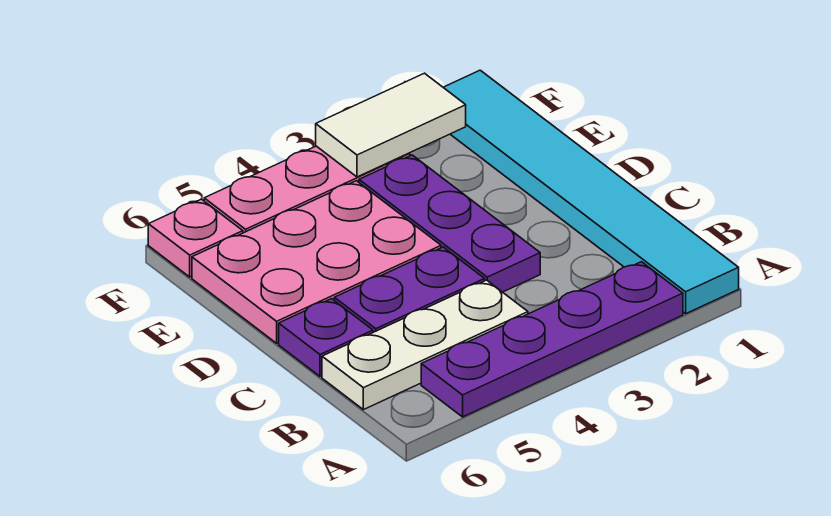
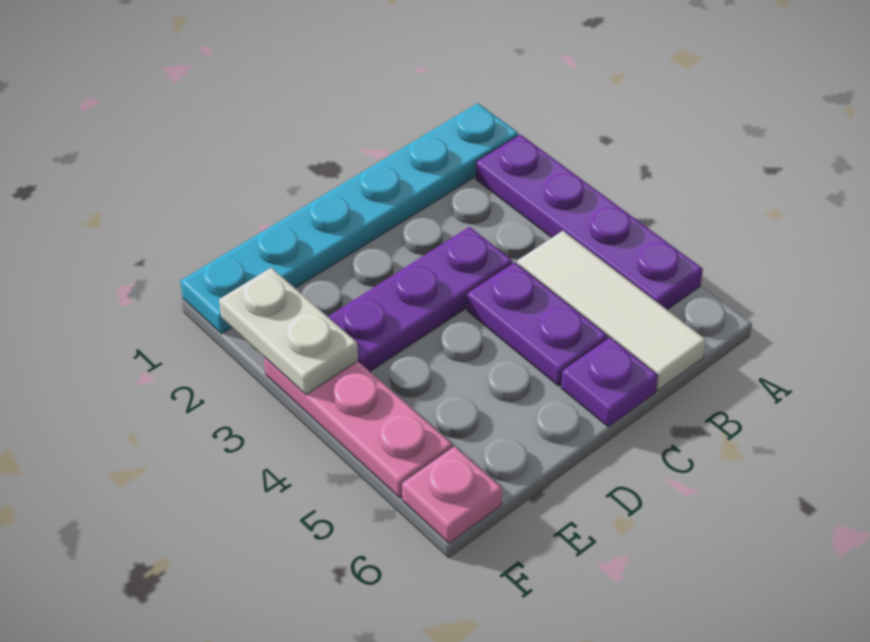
cyan 1x6 tile [443,70,739,314] -> cyan 1x6 plate [180,103,518,334]
white 1x3 plate [322,280,528,410] -> white 1x3 tile [517,231,706,391]
pink 2x3 plate [192,181,441,343] -> none
white 1x2 tile [316,73,466,177] -> white 1x2 plate [219,268,358,395]

